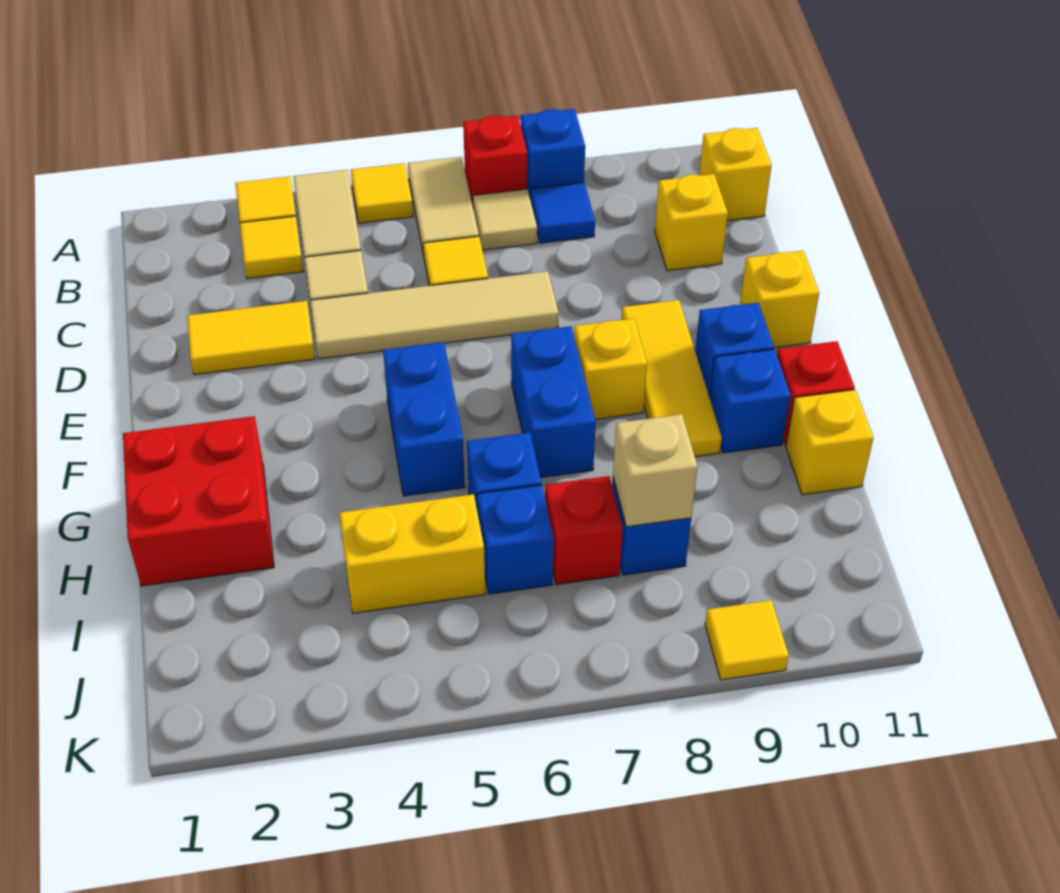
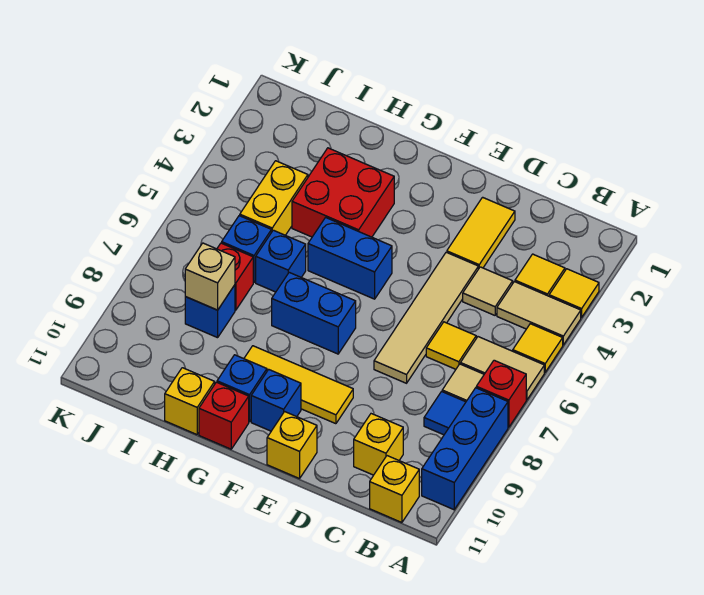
blue 1x1 brick [521,109,585,197] -> blue 1x3 brick [422,388,508,510]
yellow 1x1 brick [574,318,647,419] -> none
red 2x2 brick [123,416,274,586] -> red 2x2 brick moved to [292,148,394,237]
yellow 1x1 tile [705,600,789,680] -> none

